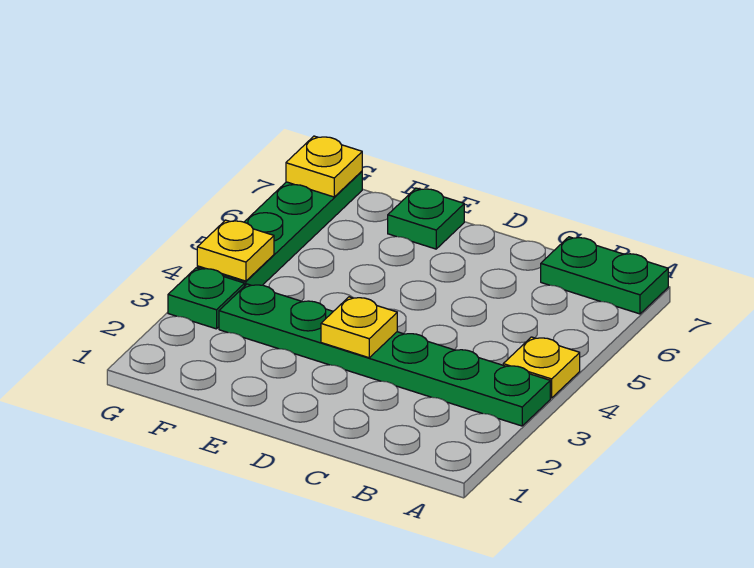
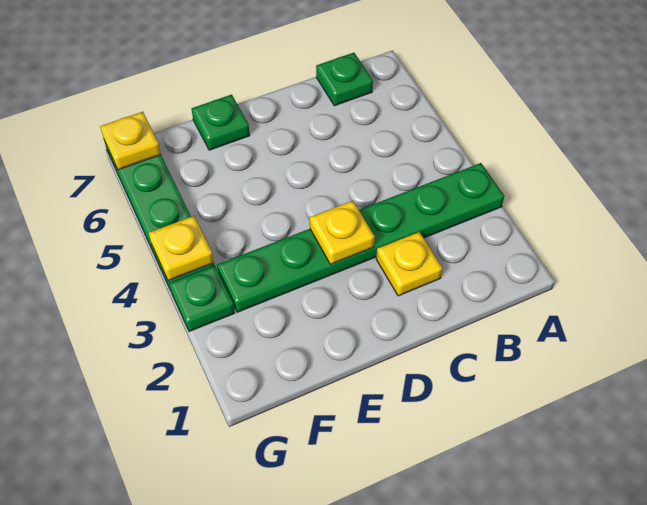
yellow 1x1 plate [503,337,580,398] -> yellow 1x1 plate moved to [376,232,442,296]
green 1x2 plate [541,237,668,314] -> green 1x1 plate [316,53,373,106]

